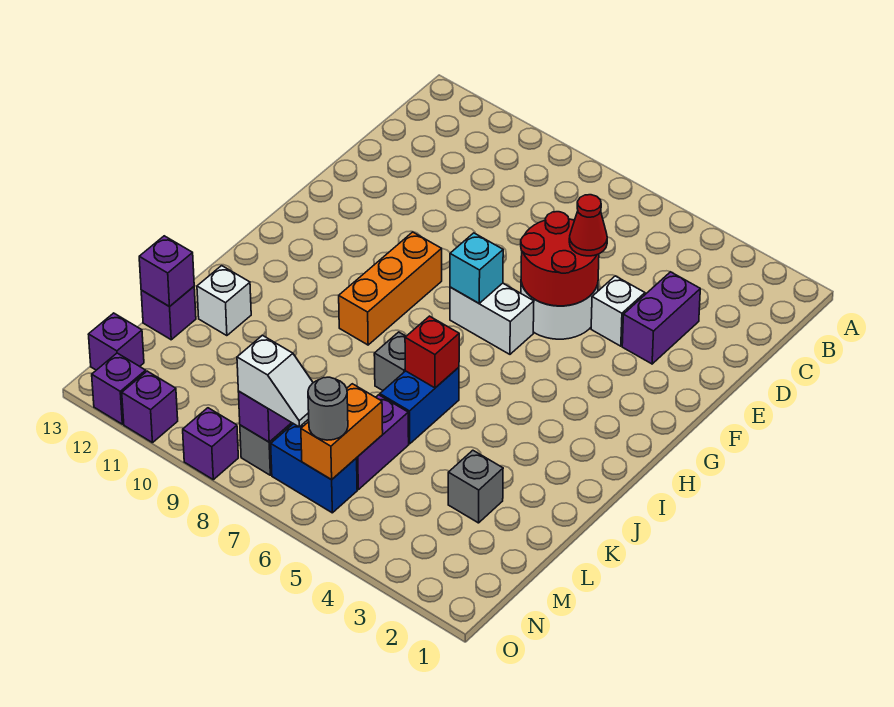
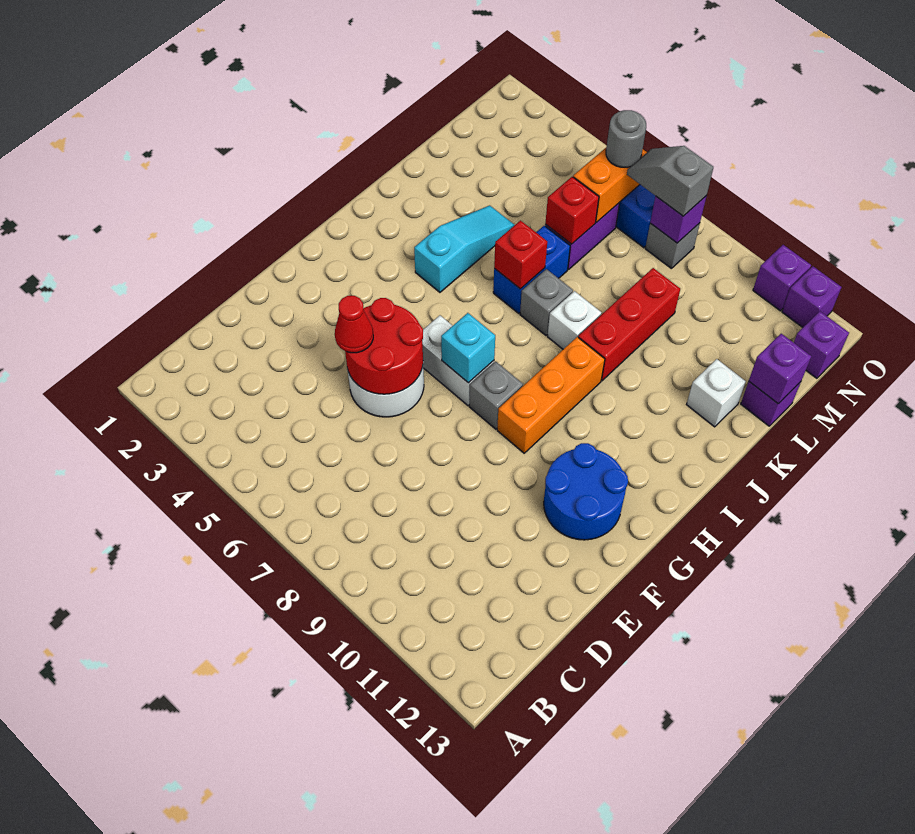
purple 1x2 brick [622,272,700,364] -> none
white 1x1 brick [591,276,645,346] -> white 1x1 brick moved to [547,291,601,349]
none -> blue 2x2 round brick [544,443,628,540]
none -> cyan 1x3 slope [414,205,515,292]
none -> red 1x3 brick [578,268,680,381]
grey 1x1 brick [448,450,503,523] -> grey 1x1 brick moved to [469,361,523,429]
none -> red 1x1 brick [545,177,599,244]
white 1x2 slope [237,335,313,427] -> grey 1x2 slope [627,146,713,216]
purple 1x1 brick [183,408,238,480] -> none

